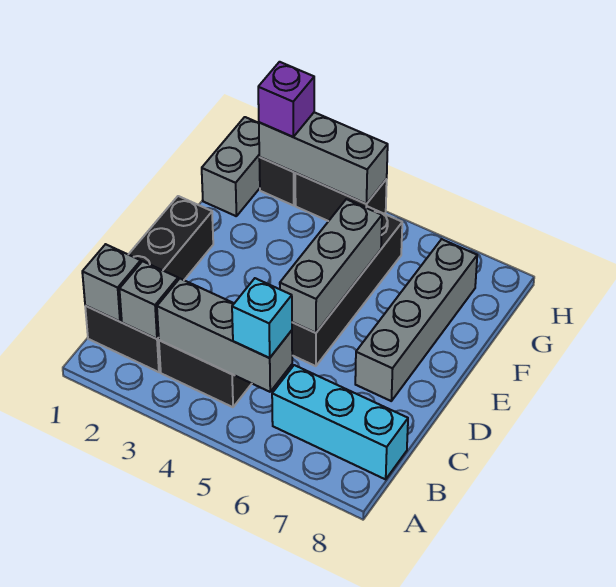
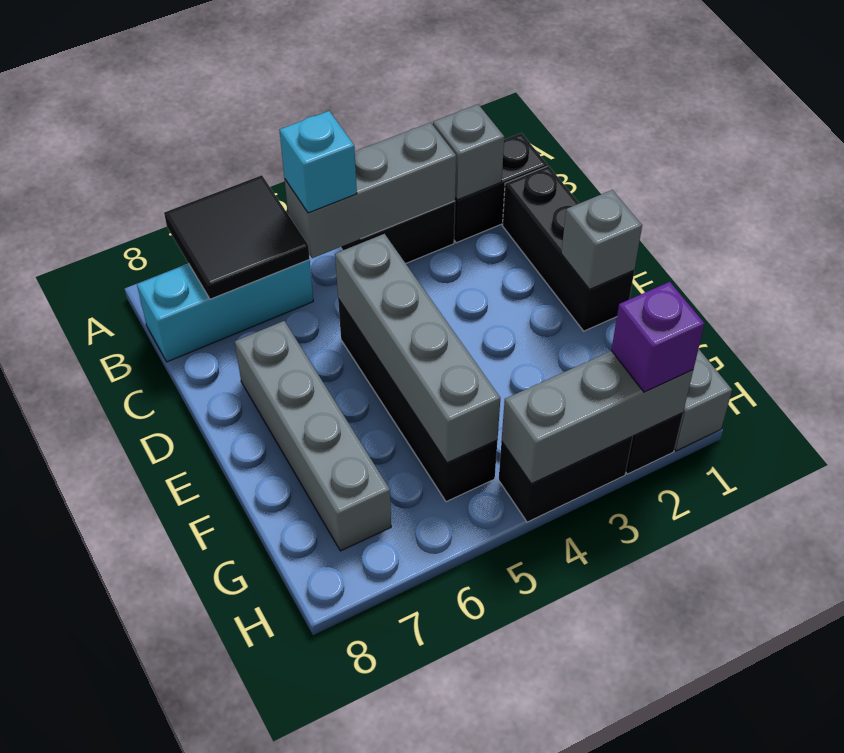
none -> black 2x2 tile [164,175,310,299]
grey 1x1 brick [82,244,141,322] -> grey 1x1 brick moved to [561,190,642,289]
grey 1x3 brick [280,199,382,333] -> grey 1x4 brick [335,234,500,463]

